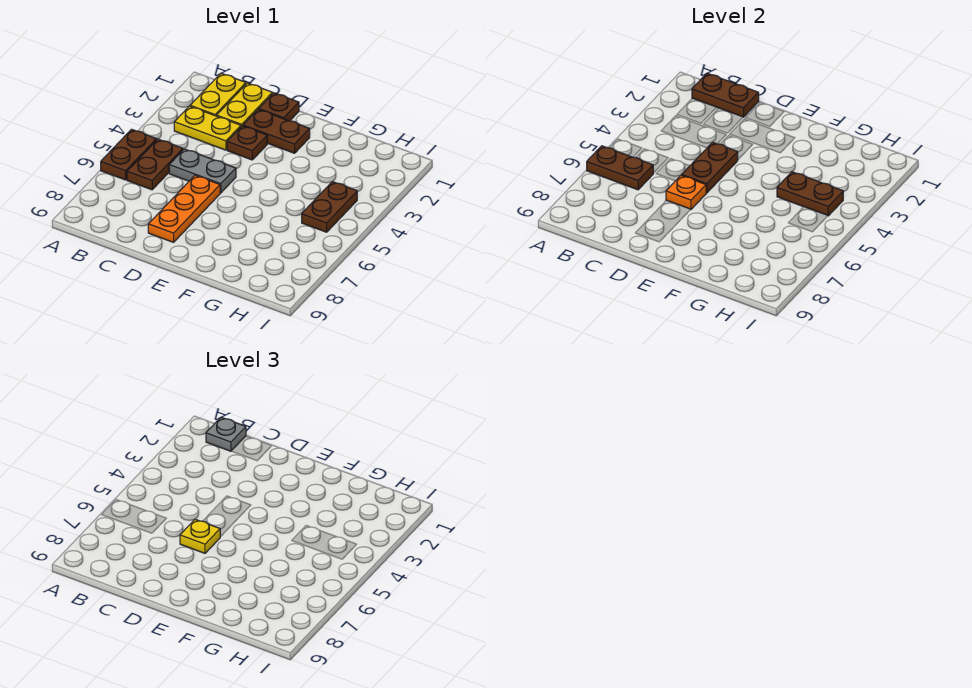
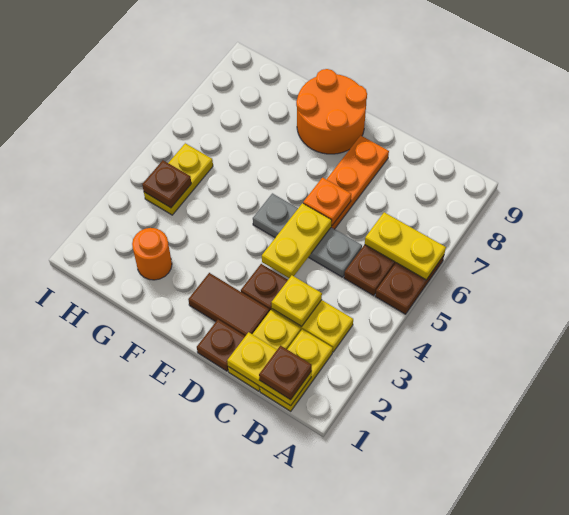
brown 1x2 plate [587,146,653,190] -> yellow 1x2 plate [365,212,446,280]
brown 1x2 plate [692,73,759,117] -> yellow 1x2 plate [227,332,312,406]
grey 1x1 plate [206,417,246,451] -> brown 1x1 plate [259,346,312,400]
grey 1x2 plate [169,149,236,193] -> grey 1x3 plate [253,193,362,277]
brown 1x2 plate [243,109,310,153] -> brown 1x2 tile [188,273,269,336]
brown 1x2 plate [682,142,738,193] -> yellow 1x2 plate [262,203,332,278]
yellow 1x1 plate [180,519,221,553] -> yellow 1x1 plate moved to [271,275,322,327]
none -> orange 2x2 round brick [296,69,367,154]
none -> orange 1x1 round brick [132,228,172,280]
brown 1x2 plate [777,172,843,216] -> brown 1x1 plate [142,160,191,208]
brown 1x2 plate [302,182,357,232] -> yellow 1x2 plate [144,143,213,215]

